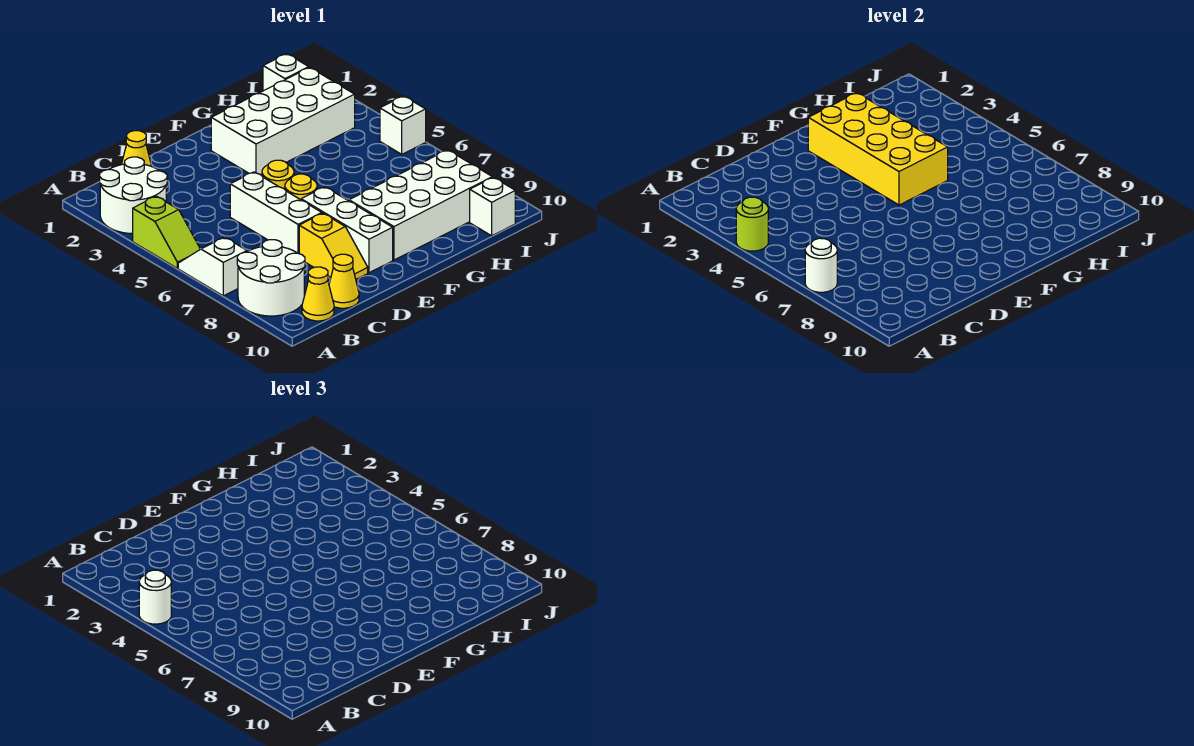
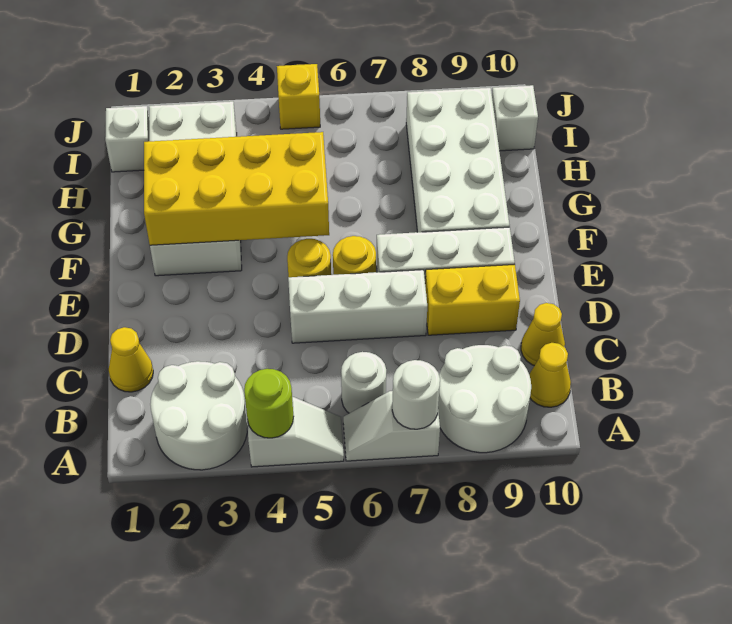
lime 1x2 slope [133,196,200,268] -> white 1x2 slope [248,397,344,467]
white 1x1 round brick [139,570,171,624] -> white 1x1 round brick moved to [341,352,386,413]
yellow 1x2 slope [299,213,368,279] -> yellow 1x2 brick [425,264,520,335]
white 1x1 brick [380,96,426,154] -> yellow 1x1 brick [277,64,320,129]

